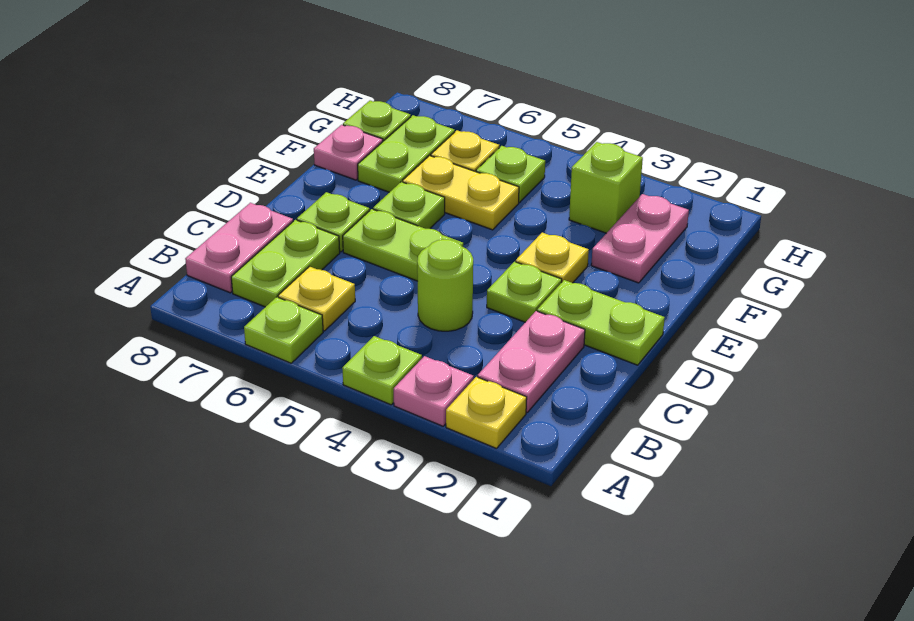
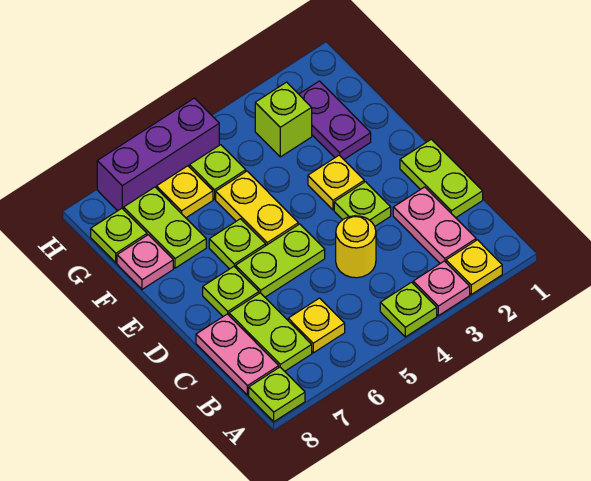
lime 1x1 plate [244,297,323,363] -> lime 1x1 plate moved to [249,367,305,422]
lime 1x1 round brick [417,239,473,331] -> yellow 1x1 round brick [336,216,376,278]
lime 1x2 plate [537,280,665,365] -> lime 1x2 plate turned to [400,139,483,218]
pink 1x2 plate [591,194,689,283] -> purple 1x2 plate [299,81,371,159]
yellow 1x2 plate [403,156,519,230] -> yellow 1x2 plate turned to [216,171,298,245]
none -> purple 1x3 brick [97,98,219,211]

